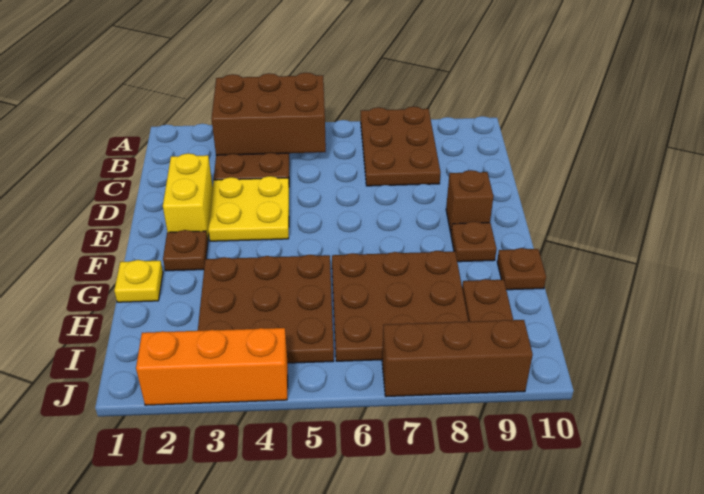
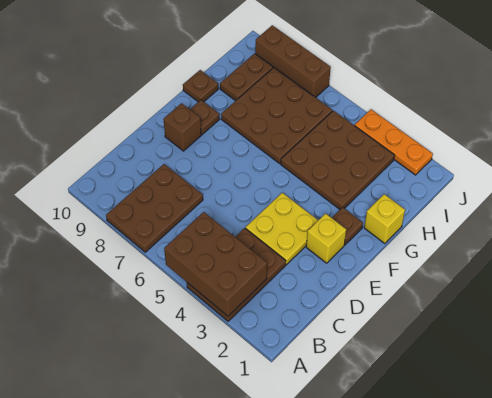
yellow 1x2 brick [163,153,213,240] -> yellow 1x1 brick [306,213,346,263]
yellow 1x1 plate [114,260,163,302] -> yellow 1x1 brick [364,194,405,244]
orange 1x3 brick [136,328,288,405] -> orange 1x3 plate [355,109,433,175]

